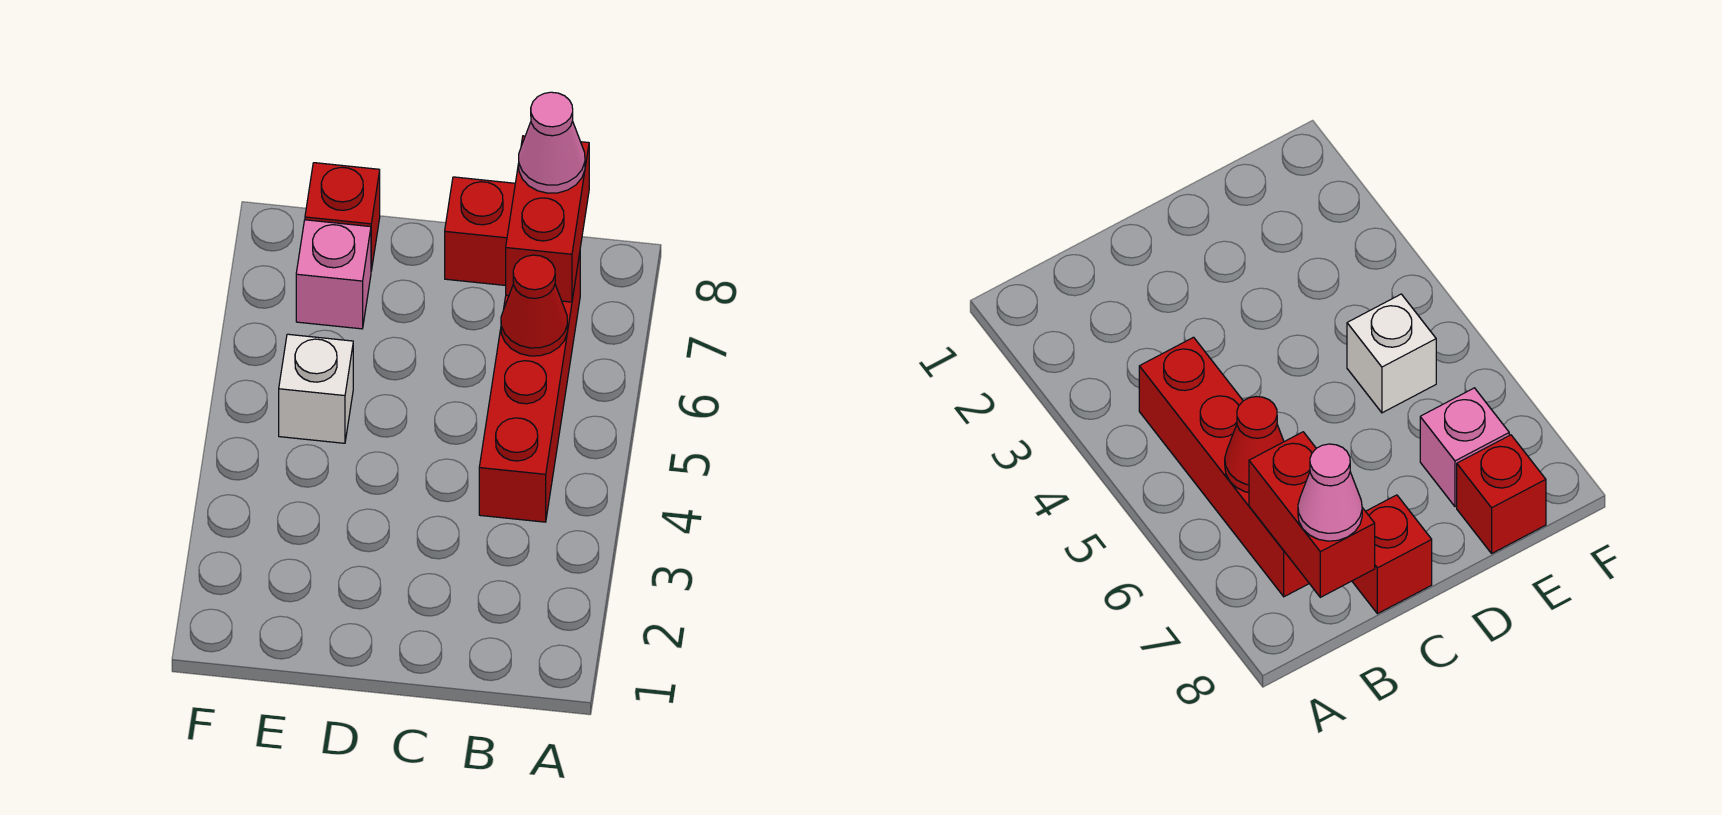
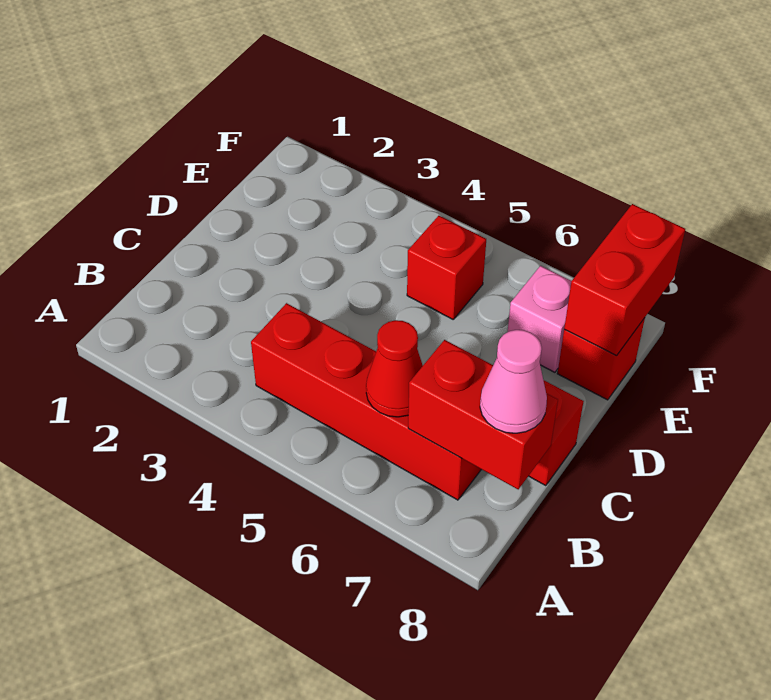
white 1x1 brick [279,334,353,443] -> red 1x1 brick [407,216,486,319]
none -> red 1x2 brick [564,204,685,356]

